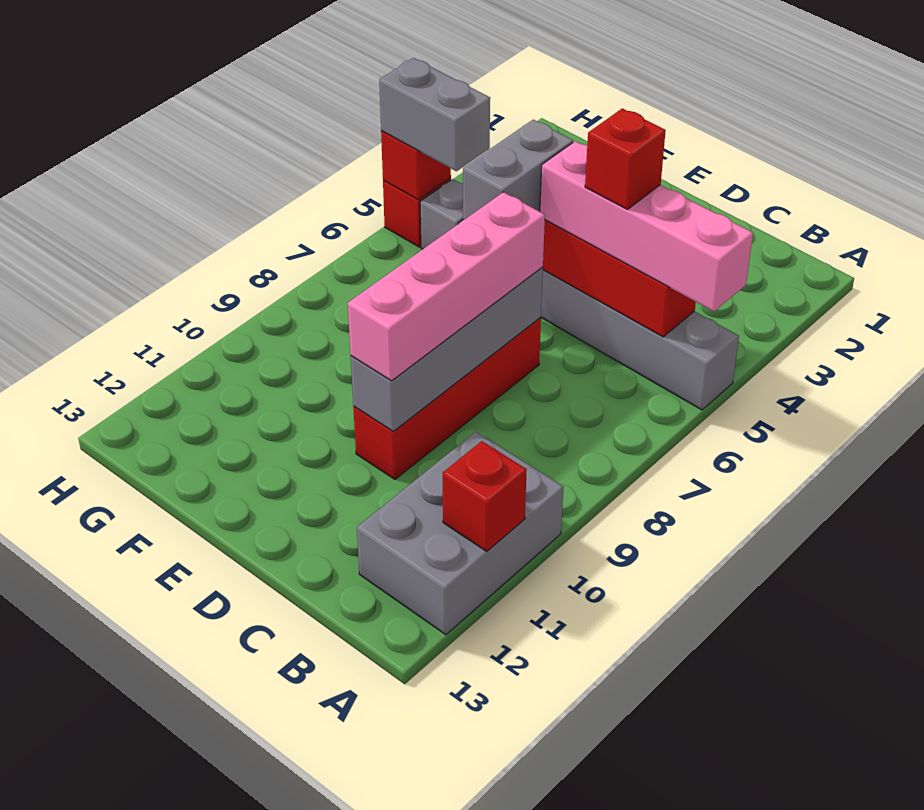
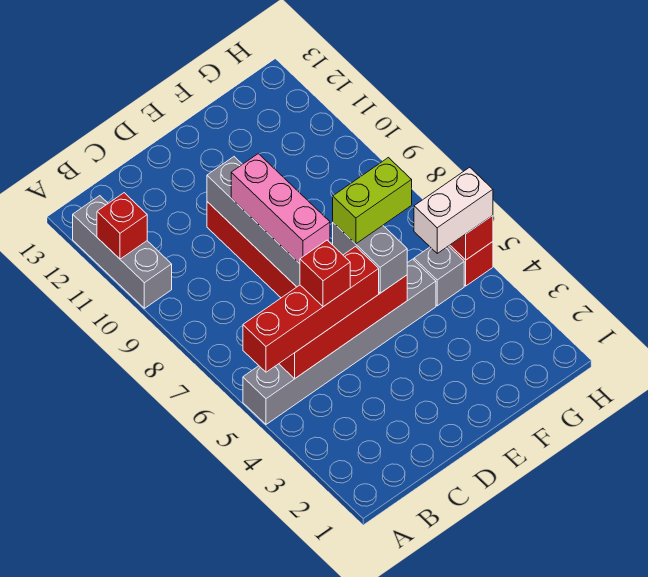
pink 1x4 brick [540,141,753,311] -> red 1x4 brick [243,247,379,372]
grey 2x3 brick [357,432,563,635] -> grey 1x3 brick [73,196,172,308]
pink 1x4 brick [348,192,545,381] -> pink 1x3 brick [231,154,330,263]
none -> lime 1x2 brick [333,158,412,244]
grey 1x2 brick [379,58,490,171] -> white 1x2 brick [414,167,493,253]

